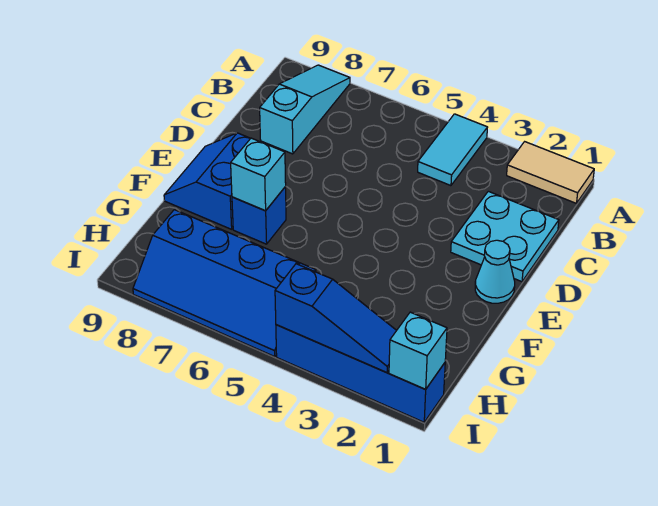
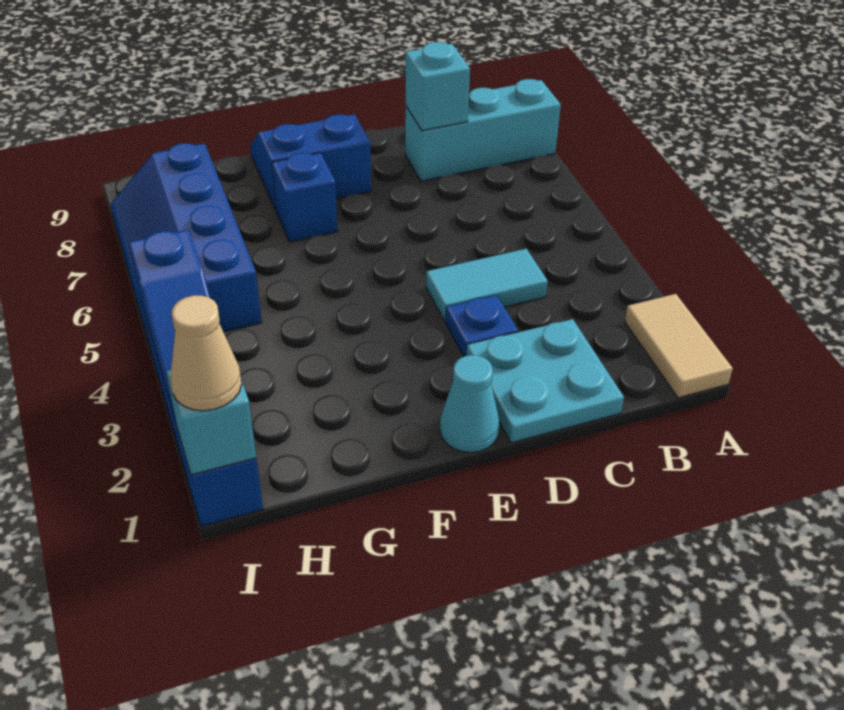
cyan 1x2 tile [418,114,488,186] -> cyan 1x2 tile moved to [426,249,548,321]
cyan 1x3 slope [260,65,350,154] -> cyan 1x3 brick [405,79,561,181]
none -> blue 1x1 plate [446,295,518,356]
cyan 1x1 brick [231,138,286,211] -> cyan 1x1 brick moved to [406,42,470,131]
none -> tan 1x1 cone [170,295,242,411]

